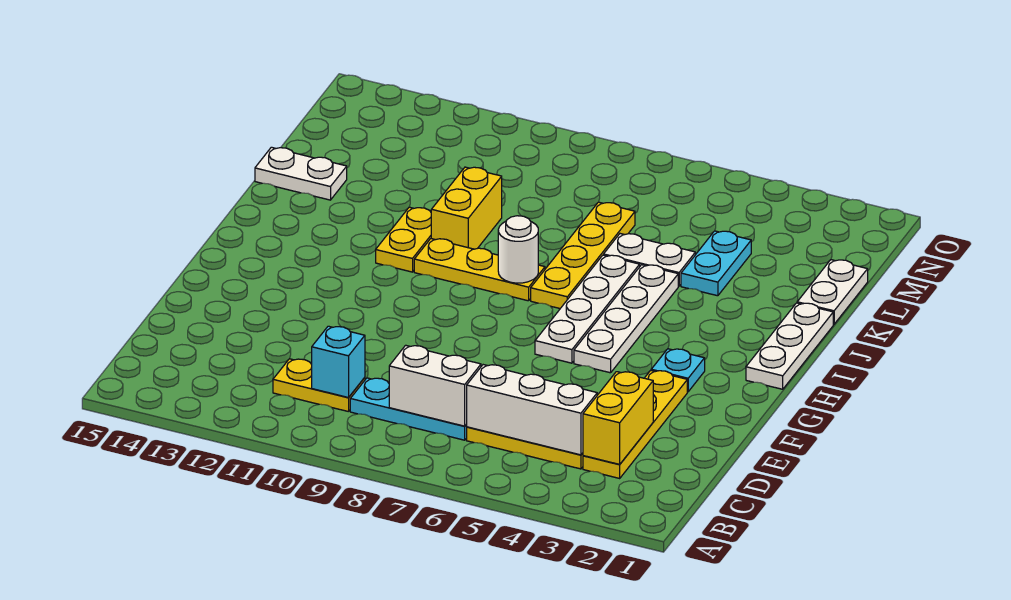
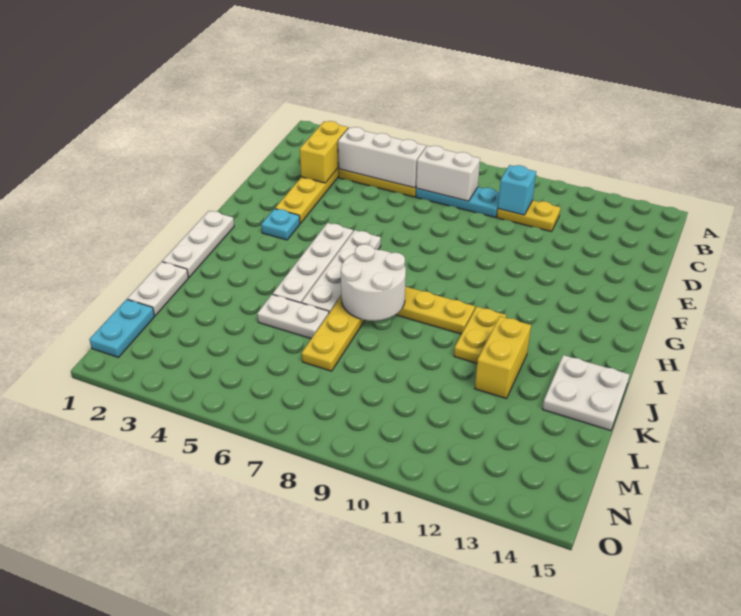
white 1x1 round brick [498,216,538,283] -> white 2x2 round brick [341,244,406,321]
yellow 1x2 brick [431,167,502,249] -> yellow 1x2 brick moved to [475,316,531,399]
cyan 1x2 plate [681,231,751,296] -> cyan 1x2 plate moved to [89,299,155,357]
white 1x2 plate [255,147,347,200] -> white 2x2 plate [543,355,630,431]

